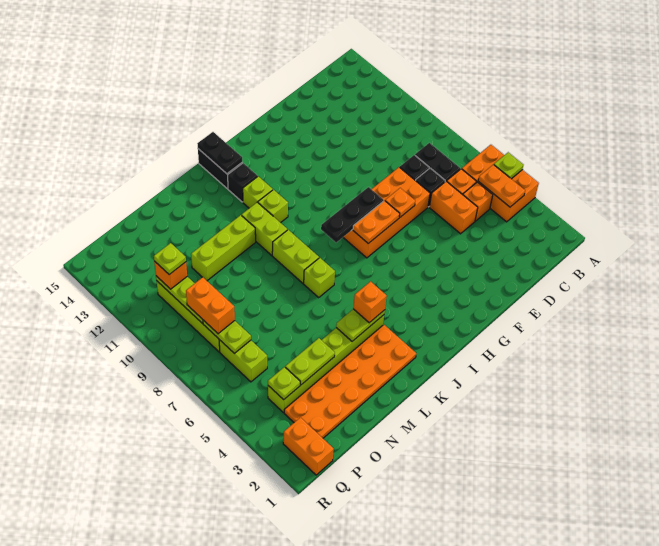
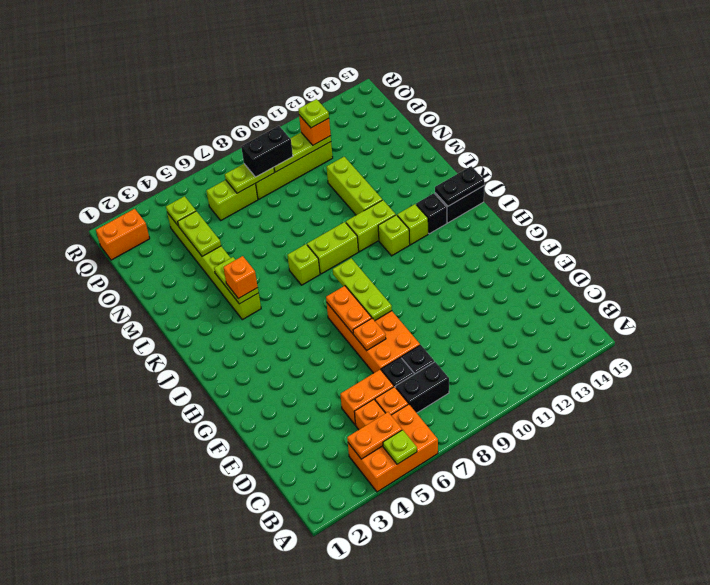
black 1x3 plate [321,187,384,242] -> lime 1x3 plate [333,258,392,321]
orange 2x6 plate [284,325,416,438] -> none
orange 1x2 brick [186,277,235,334] -> black 1x2 brick [241,126,293,177]

